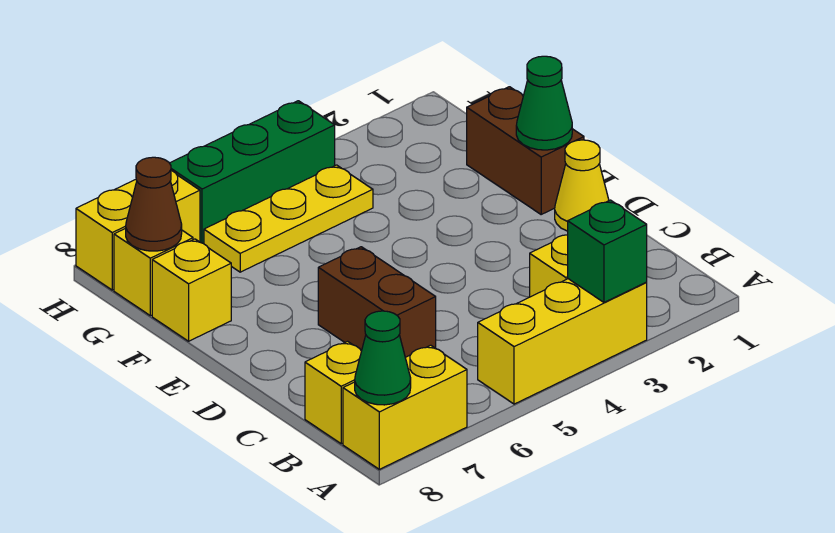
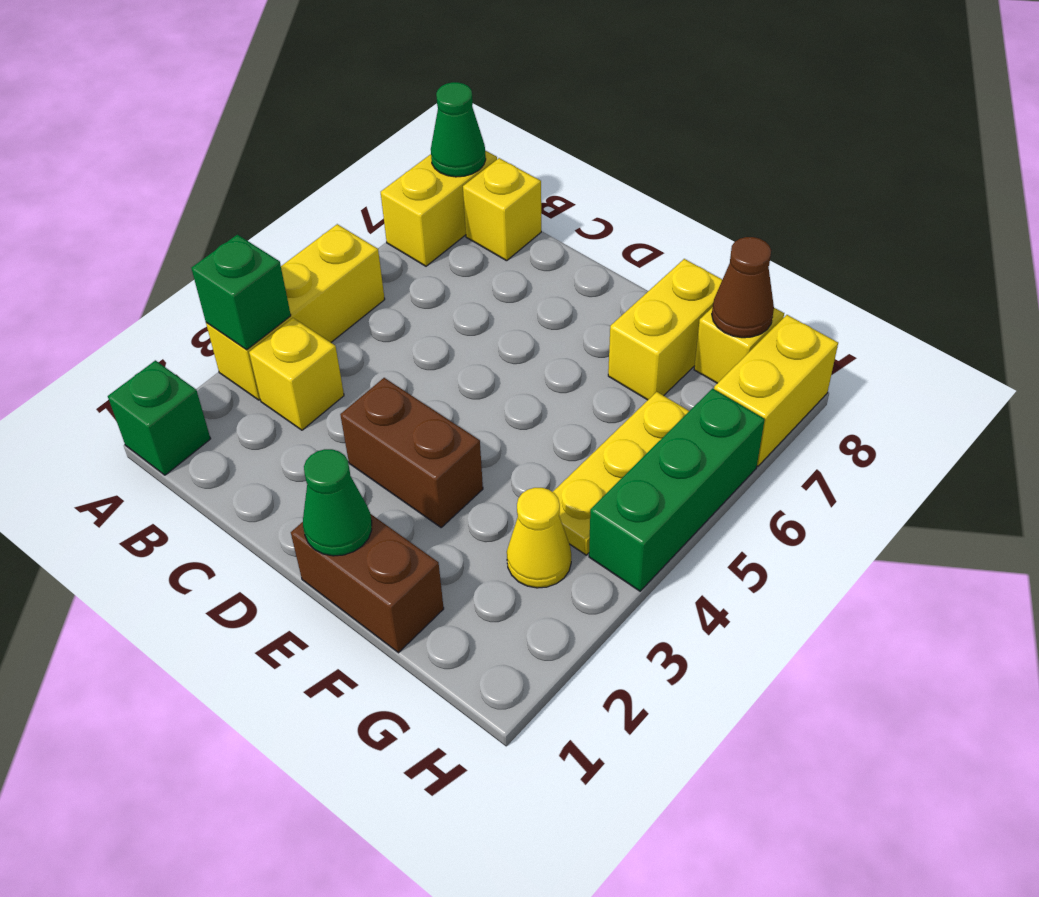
none -> green 1x1 brick [108,360,211,475]
brown 1x2 brick [318,247,436,357] -> brown 1x2 brick moved to [340,378,483,527]
yellow 1x1 cone [555,140,609,231] -> yellow 1x1 cone moved to [507,488,571,588]
yellow 1x1 brick [152,239,231,341] -> yellow 1x2 brick [608,259,722,400]

